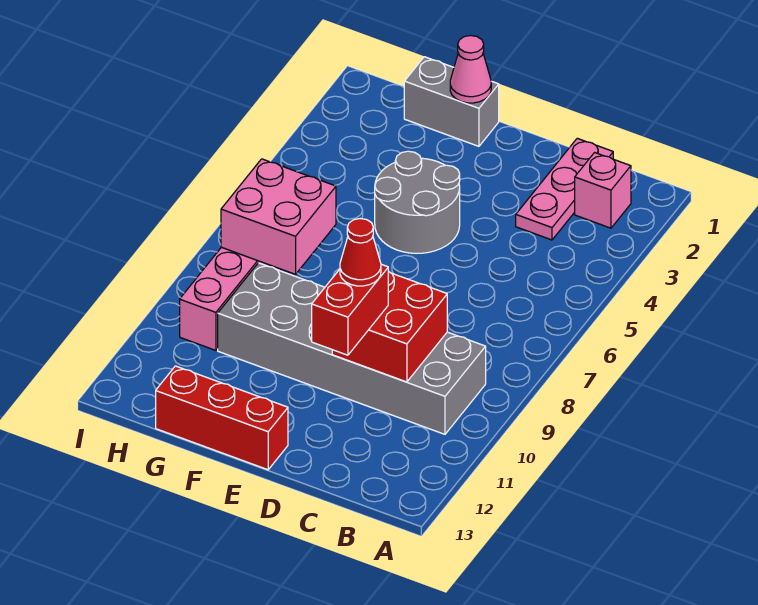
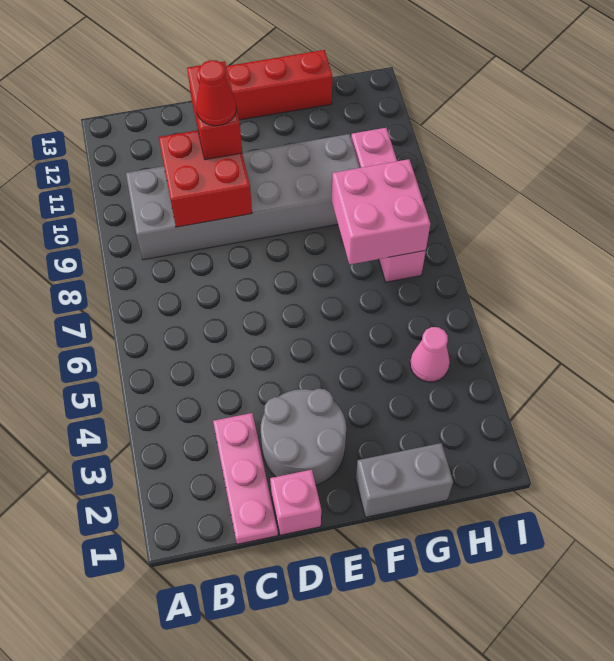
pink 1x1 brick [575,153,631,228] -> pink 1x1 brick moved to [270,470,321,535]
grey 2x2 round brick [375,151,460,253] -> grey 2x2 round brick moved to [261,389,346,485]
pink 1x1 cone [450,36,491,103] -> pink 1x1 cone moved to [410,327,450,382]

